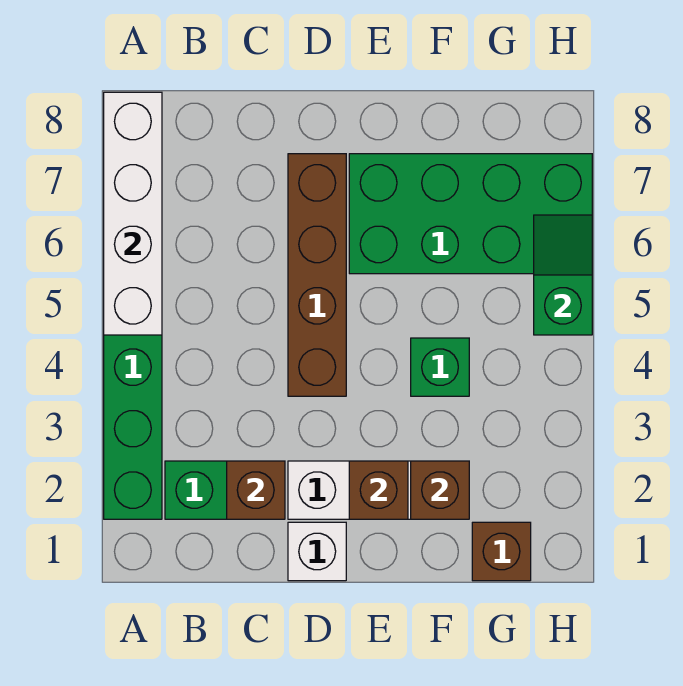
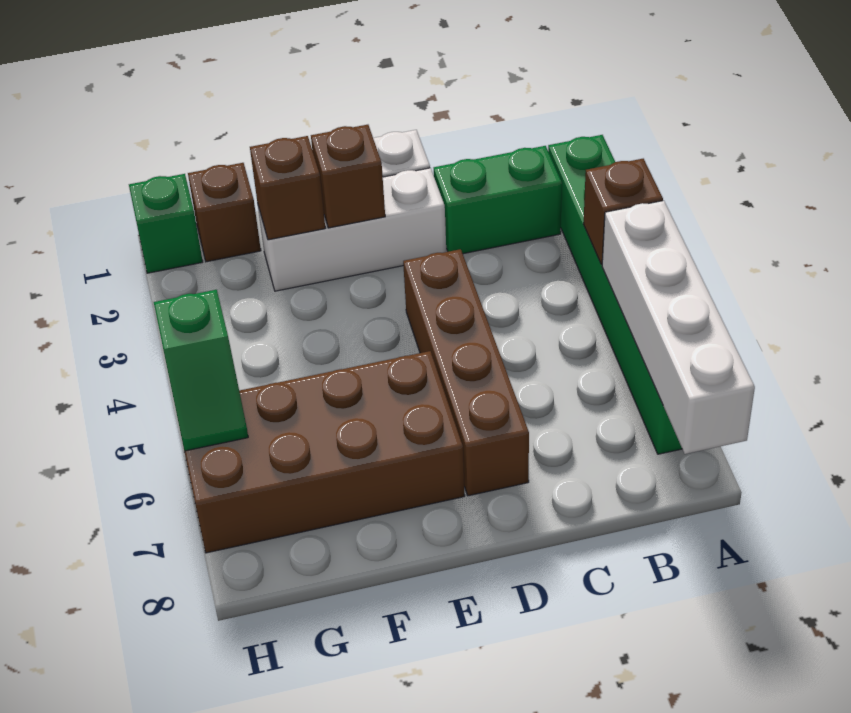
brown 1x1 brick [227,461,285,519] -> brown 1x1 brick moved to [583,159,663,264]
green 2x4 brick [349,154,592,274] -> brown 2x4 brick [184,351,465,553]
green 1x1 brick [411,338,469,396] -> green 1x1 brick moved to [129,174,203,273]

